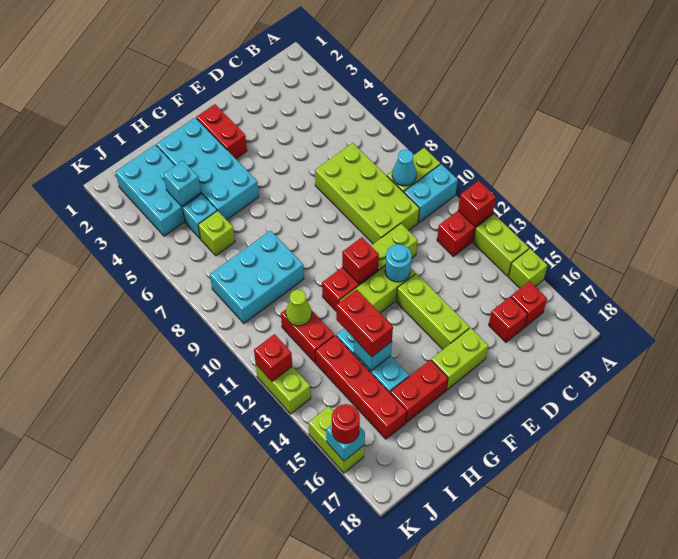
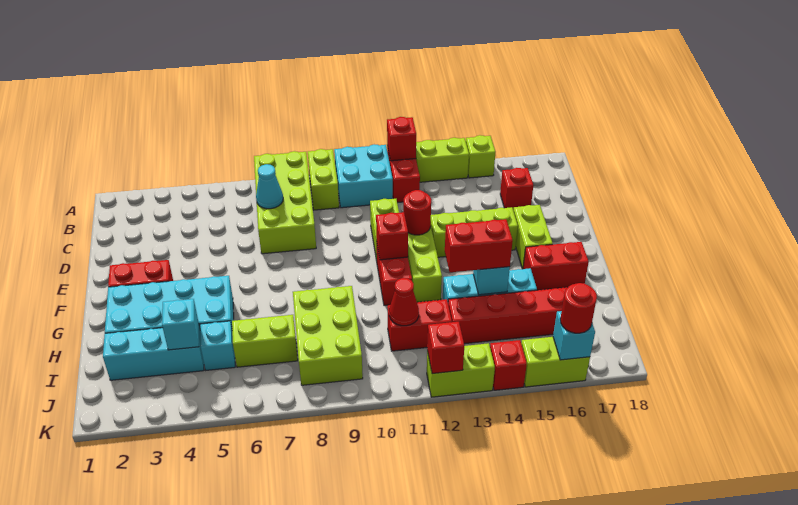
cyan 1x2 brick [404,164,458,222] -> cyan 2x2 brick [334,144,393,208]
cyan 1x1 cone [392,150,417,186] -> cyan 1x1 cone moved to [256,164,283,209]
red 1x1 brick [511,281,547,327] -> red 1x1 brick moved to [490,340,527,390]
lime 2x4 brick [315,143,419,244] -> lime 2x4 brick turned to [254,151,316,254]
cyan 1x1 round brick [385,244,412,282] -> red 1x1 round brick [403,190,431,235]
red 1x2 brick [390,360,448,423] -> red 1x2 brick turned to [523,242,589,290]
cyan 2x3 brick [210,231,304,323] -> lime 2x3 brick [293,286,363,385]
cyan 2x3 brick [115,145,201,236] -> cyan 1x3 brick [103,327,204,380]
lime 1x1 brick [198,211,235,256] -> lime 1x2 brick [232,315,298,367]
lime 1x1 cone [286,290,312,326] -> red 1x1 cone [389,278,419,326]

